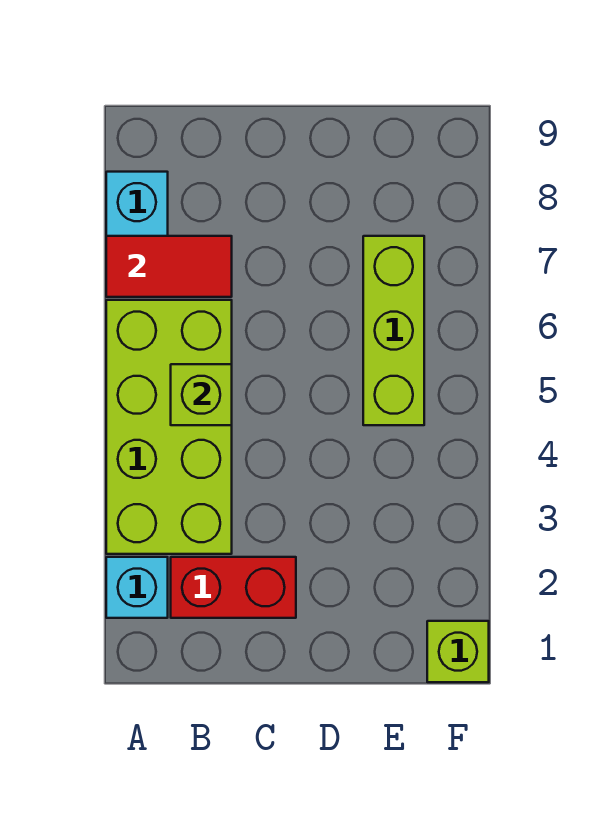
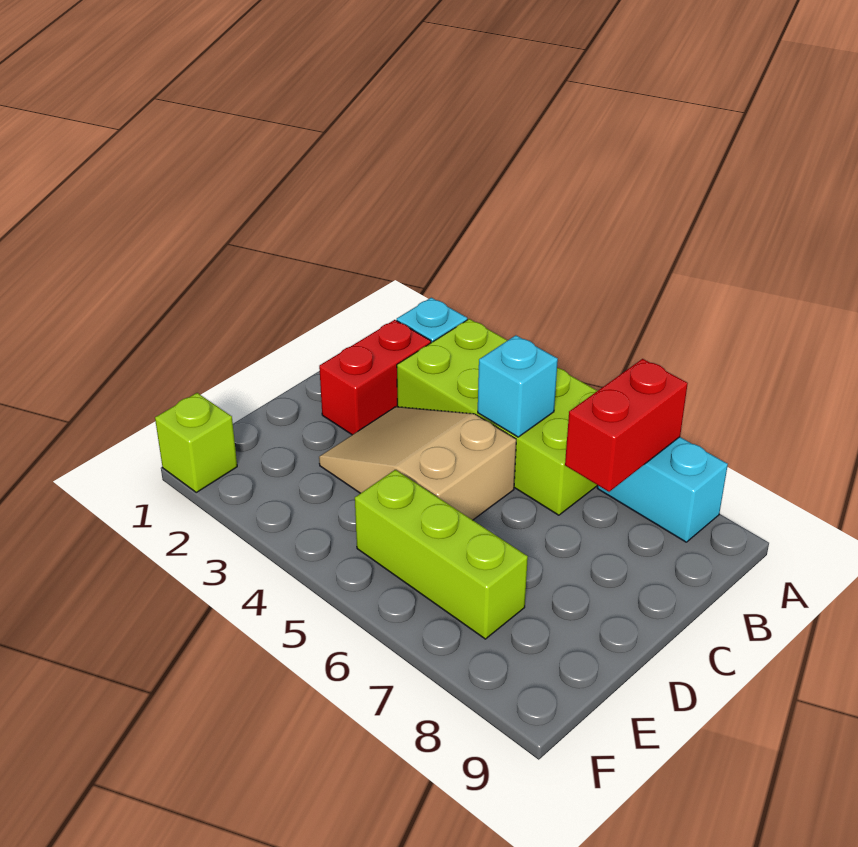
red 1x2 tile [106,236,232,297] -> red 1x2 brick [565,359,688,492]
lime 1x1 brick [171,364,232,425] -> cyan 1x1 brick [478,335,558,437]
none -> tan 2x3 slope [319,407,516,520]

